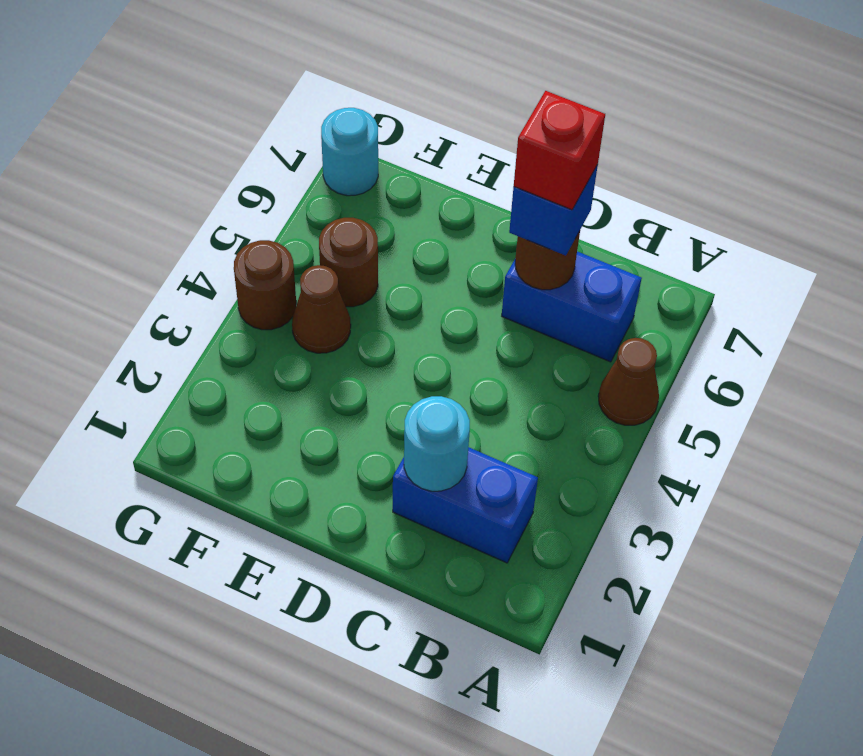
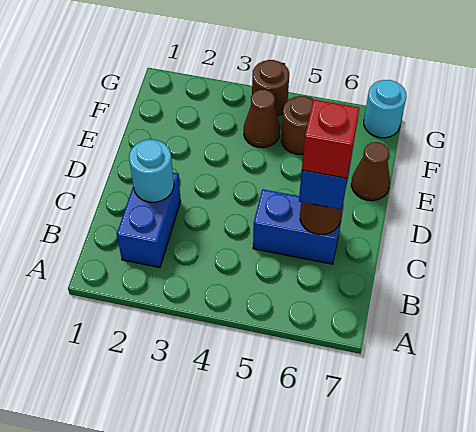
brown 1x1 cone [598,338,659,425] -> brown 1x1 cone moved to [351,142,390,201]
blue 1x2 brick [502,251,642,362] -> blue 1x2 brick turned to [253,189,344,264]

